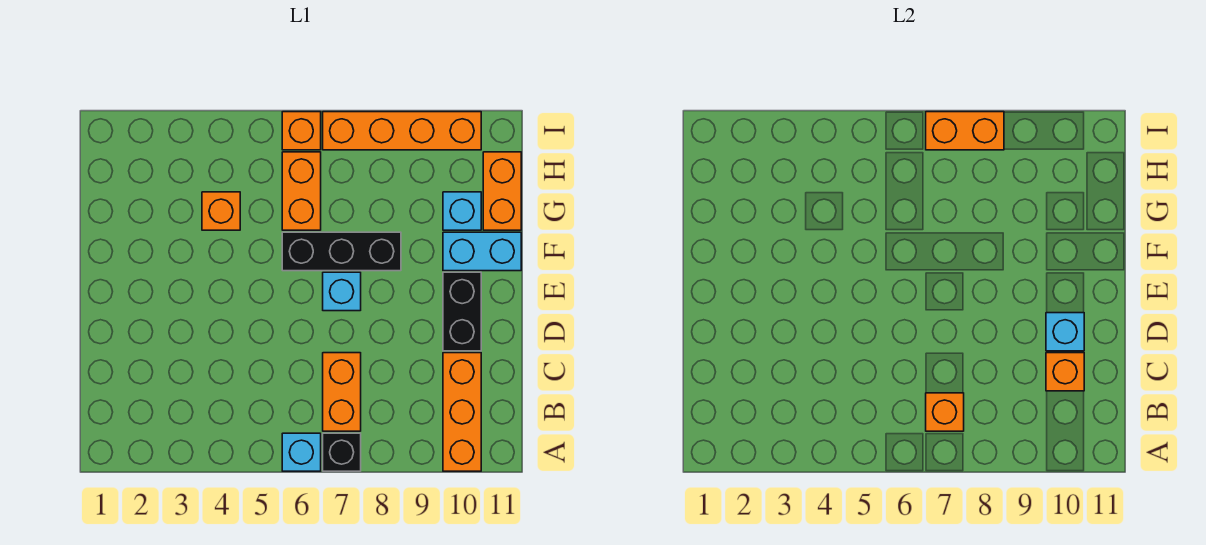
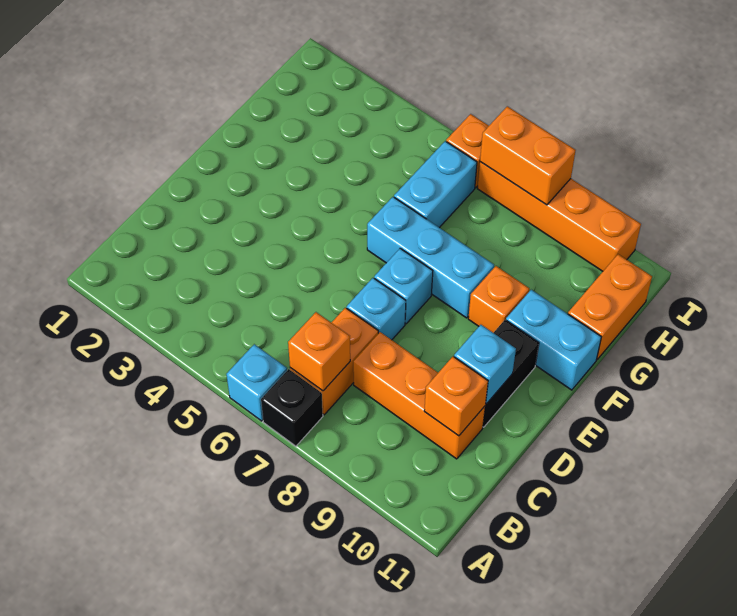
orange 1x3 brick [443,353,481,471] -> orange 1x3 brick turned to [353,332,485,459]
black 1x3 brick [282,232,401,271] -> cyan 1x3 brick [367,197,494,318]
orange 1x1 brick [202,192,240,230] -> orange 1x1 brick moved to [468,266,529,333]
orange 1x2 brick [282,152,321,230] -> cyan 1x2 brick [394,141,477,228]
cyan 1x1 brick [443,192,481,230] -> cyan 1x1 brick moved to [347,278,406,340]

